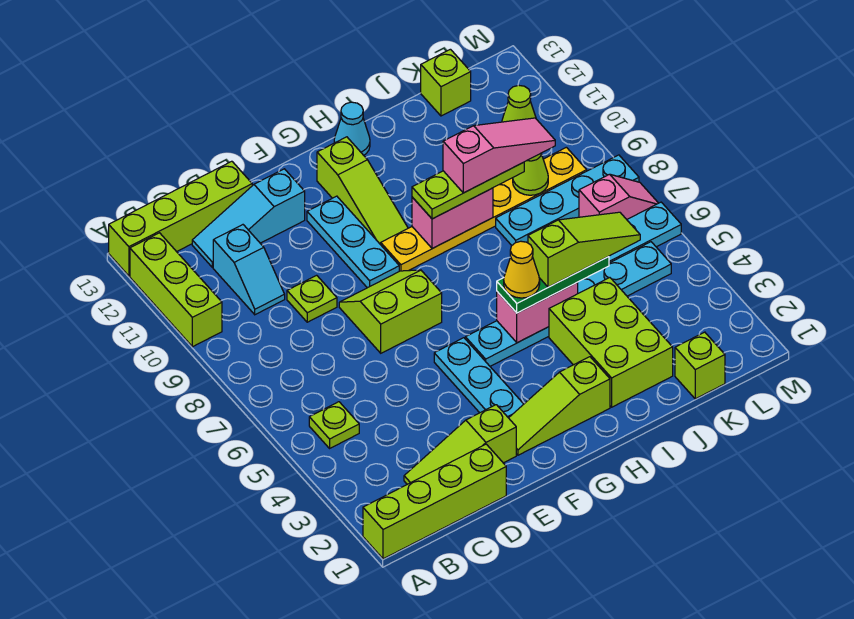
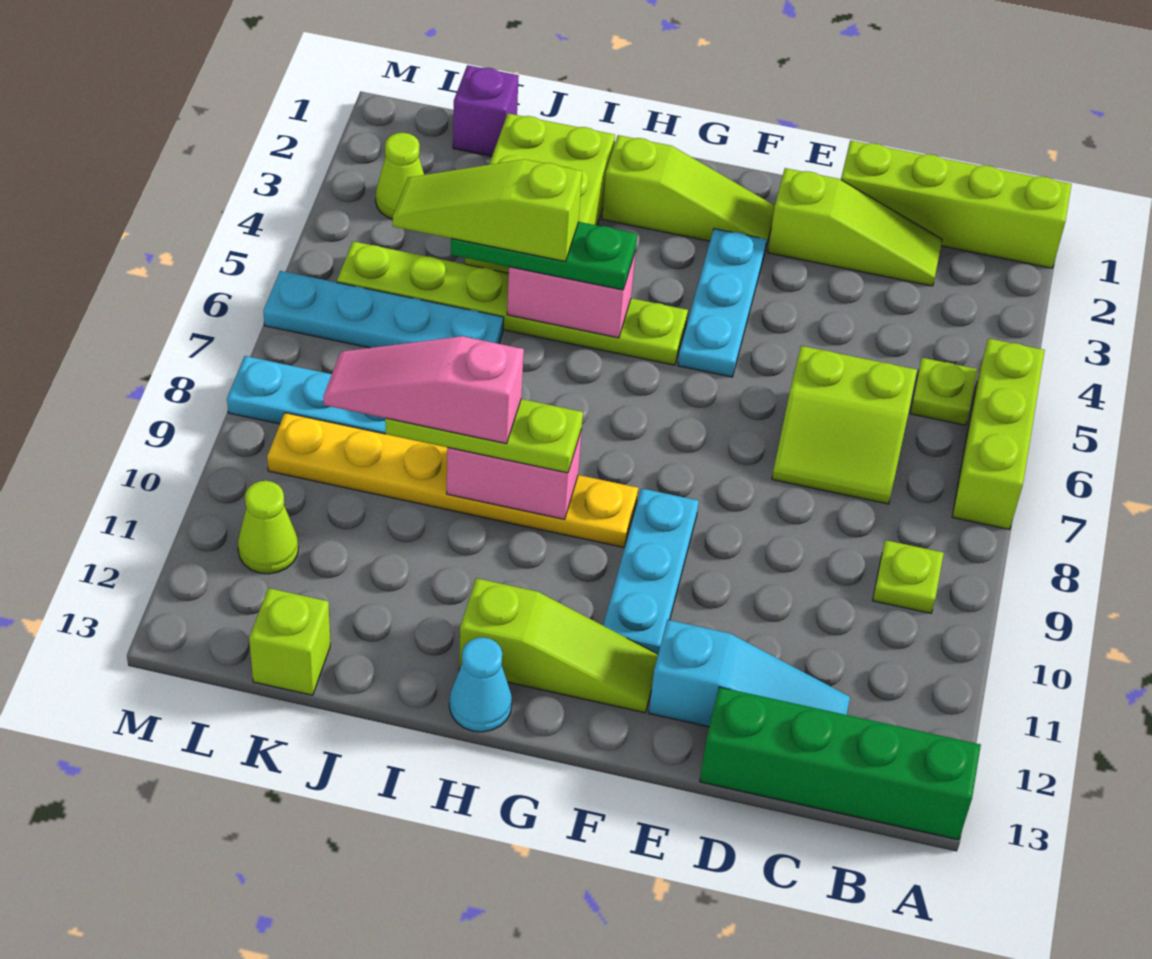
lime 1x3 brick [130,233,222,347] -> lime 1x3 brick moved to [952,338,1045,530]
lime 1x4 brick [109,161,252,276] -> green 1x4 brick [700,687,981,840]
cyan 1x2 slope [213,225,285,315] -> none
lime 1x1 plate [287,275,337,322] -> lime 1x1 plate moved to [873,540,944,613]
lime 2x2 slope [339,270,442,353] -> lime 2x2 slope moved to [772,346,917,504]
cyan 1x6 plate [465,242,671,366] -> lime 1x6 plate [337,241,688,365]
lime 1x3 slope [317,137,408,245] -> lime 1x3 slope turned to [459,578,658,713]
yellow 1x1 cone [504,241,540,298] -> none
lime 1x1 brick [675,332,725,399] -> purple 1x1 brick [453,65,519,156]
lime 1x1 cone [513,153,548,195] -> lime 1x1 cone moved to [376,133,424,219]
pink 1x2 slope [579,174,658,219] -> none

